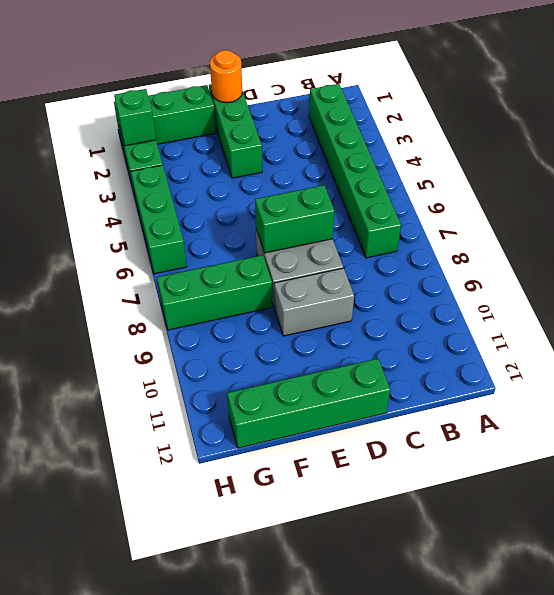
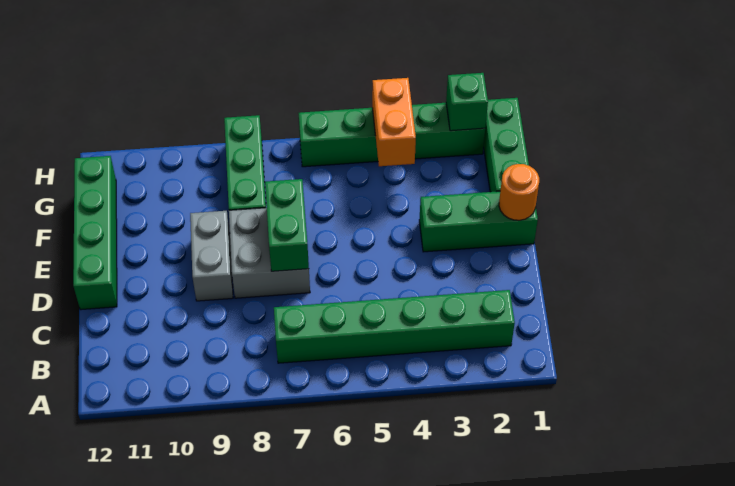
none -> orange 1x2 brick [372,78,416,166]

